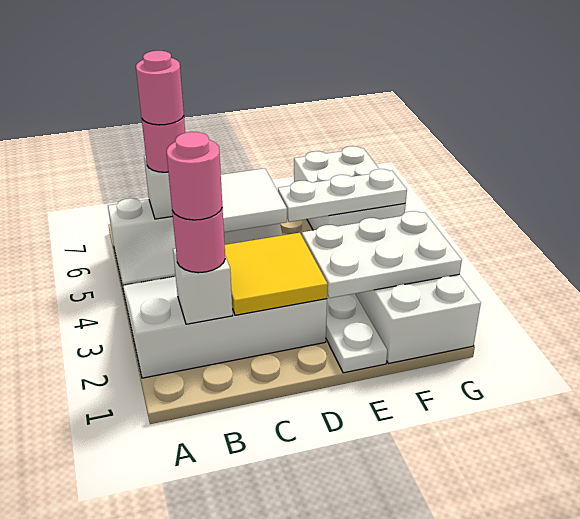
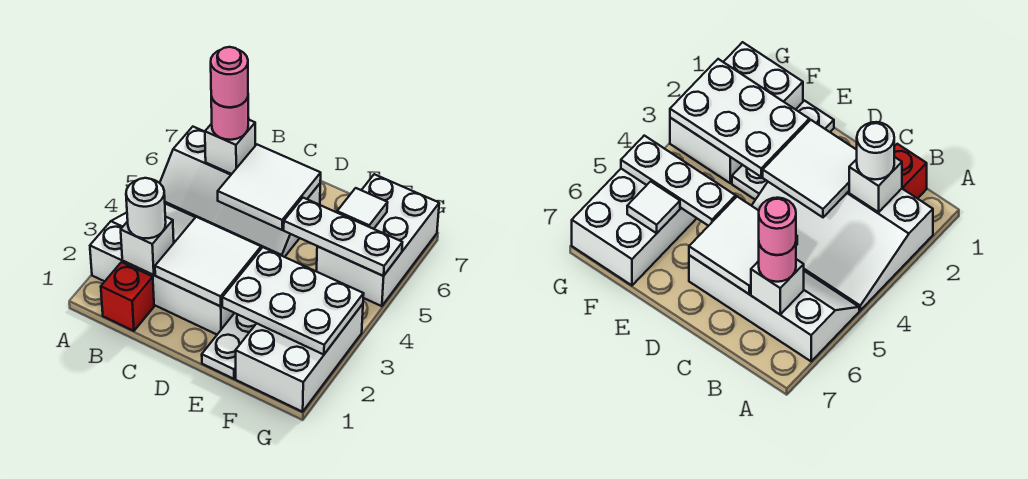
none -> red 1x1 brick [101,262,154,331]
pink 1x1 round brick [172,208,225,273] -> white 1x1 round brick [126,178,166,238]
pink 1x1 round brick [167,132,222,220] -> none
yellow 2x2 tile [225,233,328,315] -> white 2x2 tile [155,217,261,306]
none -> white 1x1 tile [337,188,388,229]

